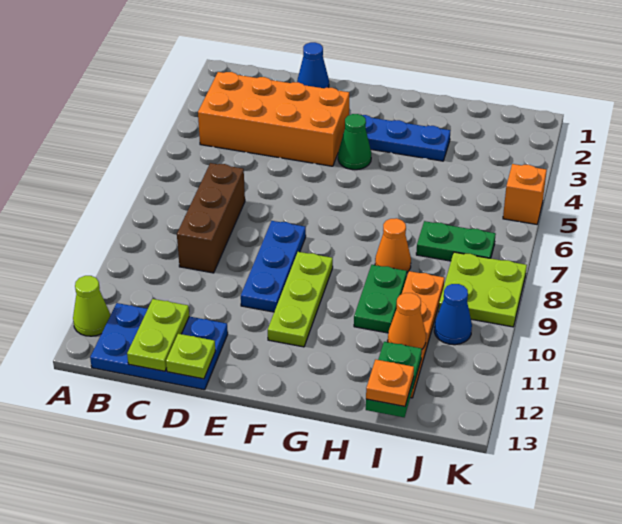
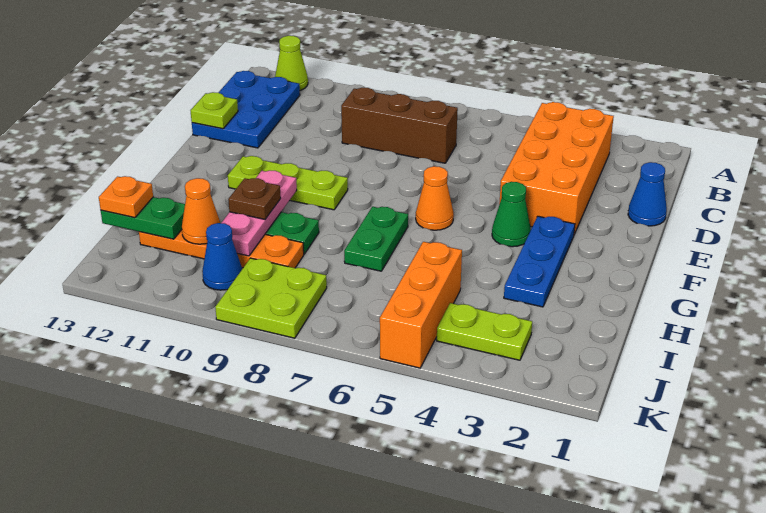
lime 1x2 plate [127,299,189,371] -> lime 1x2 plate moved to [437,303,532,360]
blue 1x3 plate [241,221,306,312] -> none
none -> pink 1x3 plate [222,171,297,256]
orange 1x1 cone [375,218,411,272] -> orange 1x1 cone moved to [416,166,454,230]
none -> brown 1x1 plate [228,178,281,219]
green 1x2 plate [416,221,496,261] -> green 1x2 plate moved to [344,207,408,271]
orange 1x1 brick [503,164,547,224] -> orange 1x3 brick [380,242,462,368]

